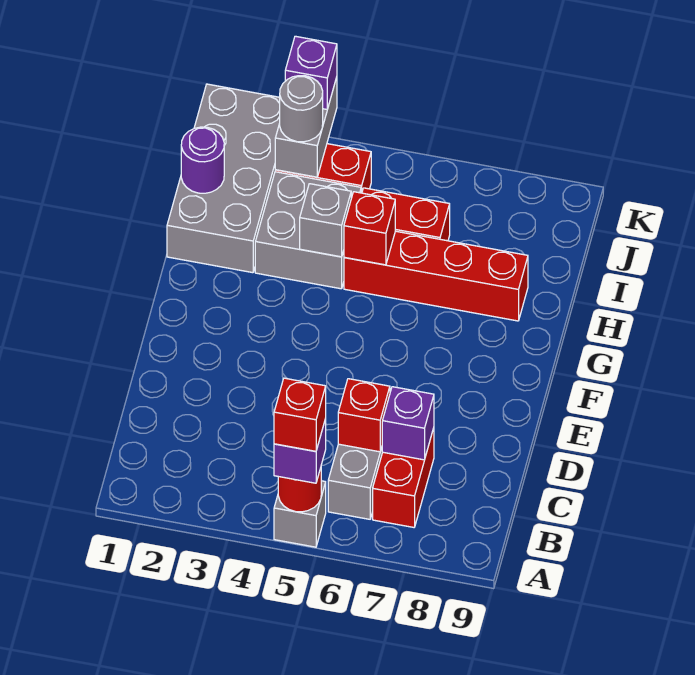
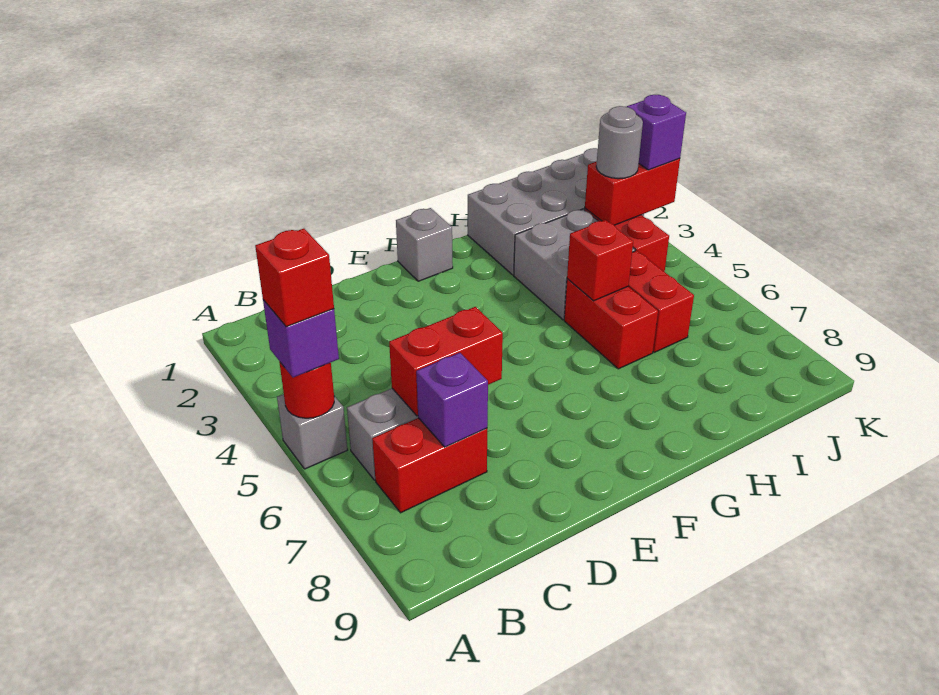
red 1x1 brick [338,379,390,452] -> red 1x2 brick [389,307,503,416]
grey 1x1 brick [300,184,351,257] -> grey 1x1 brick moved to [396,208,453,281]
red 1x4 brick [344,231,528,321] -> red 1x2 brick [564,279,658,369]
purple 1x1 round brick [181,127,224,193] -> none
grey 1x2 brick [275,77,337,177] -> red 1x2 brick [585,158,680,225]

